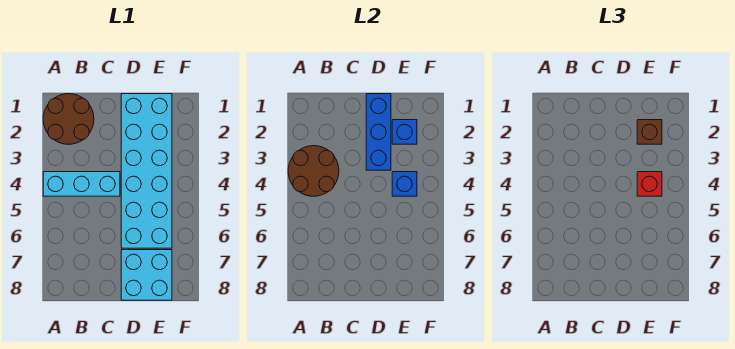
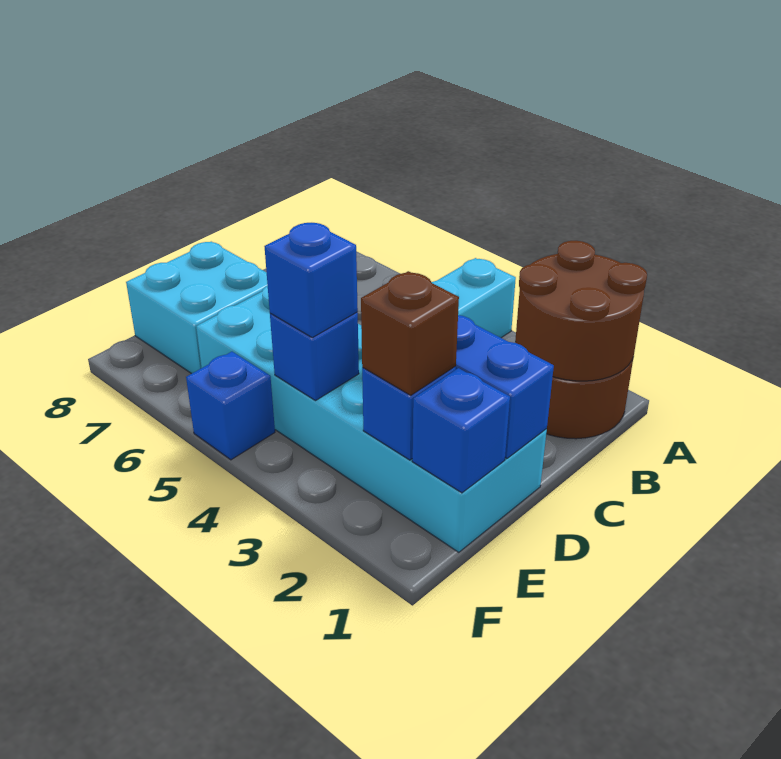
brown 2x2 round brick [288,146,339,196] -> brown 2x2 round brick moved to [515,241,647,381]
none -> blue 1x1 brick [412,368,510,493]
red 1x1 brick [637,172,662,196] -> blue 1x1 brick [264,223,358,338]
none -> blue 1x1 brick [186,352,275,460]

